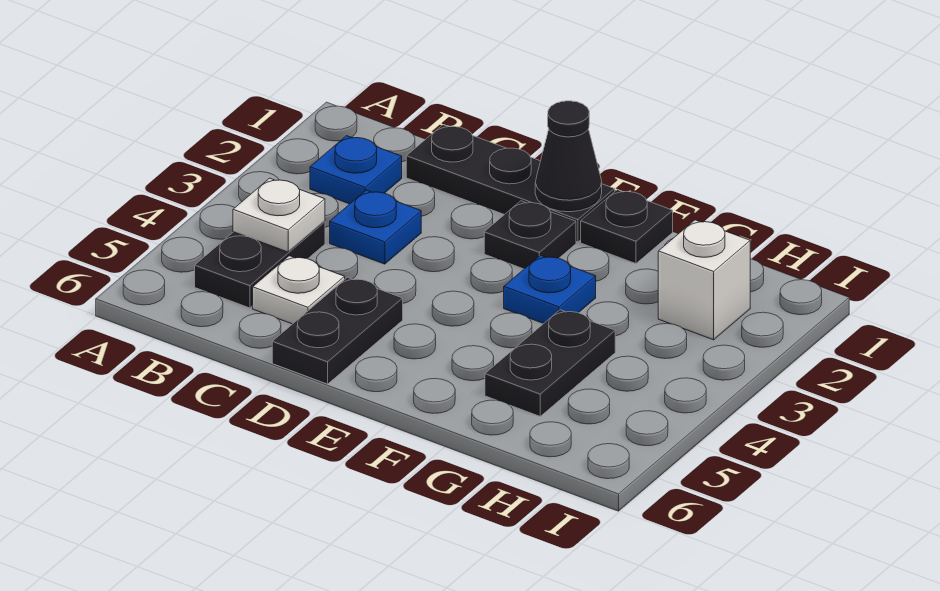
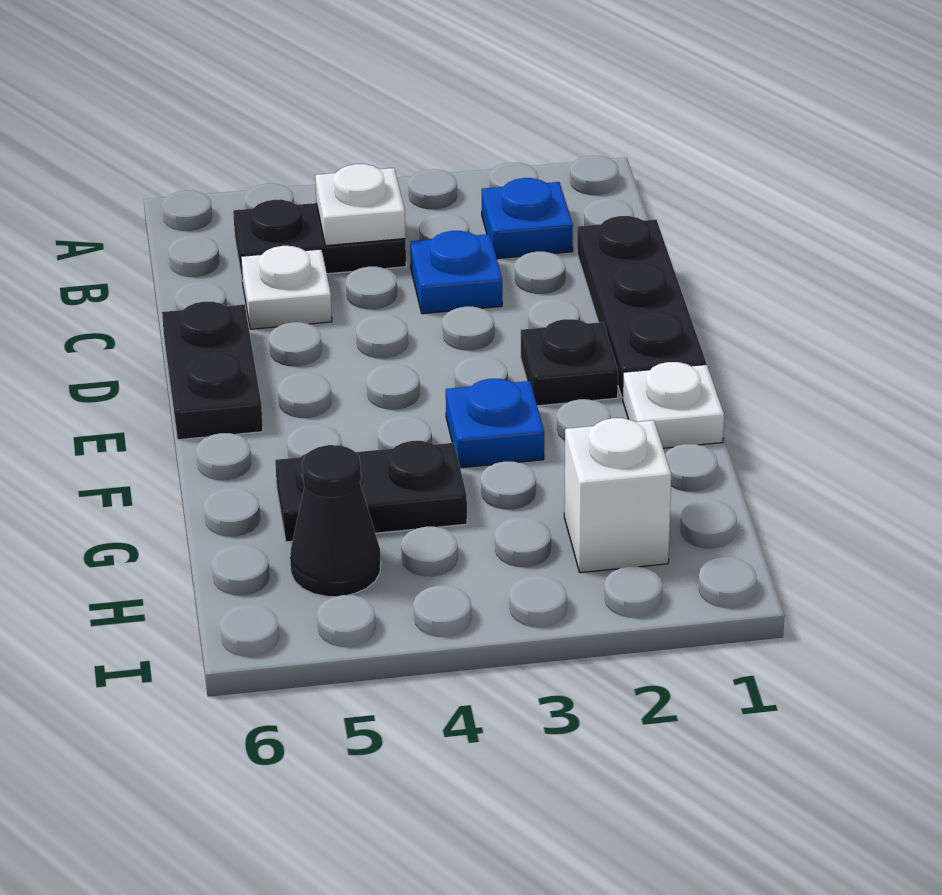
black 1x2 plate [272,277,403,384] -> black 1x2 plate turned to [162,302,263,440]
black 1x1 cone [535,101,602,212] -> black 1x1 cone moved to [290,445,381,597]
black 1x1 plate [581,190,673,264] -> white 1x1 plate [623,362,724,448]

